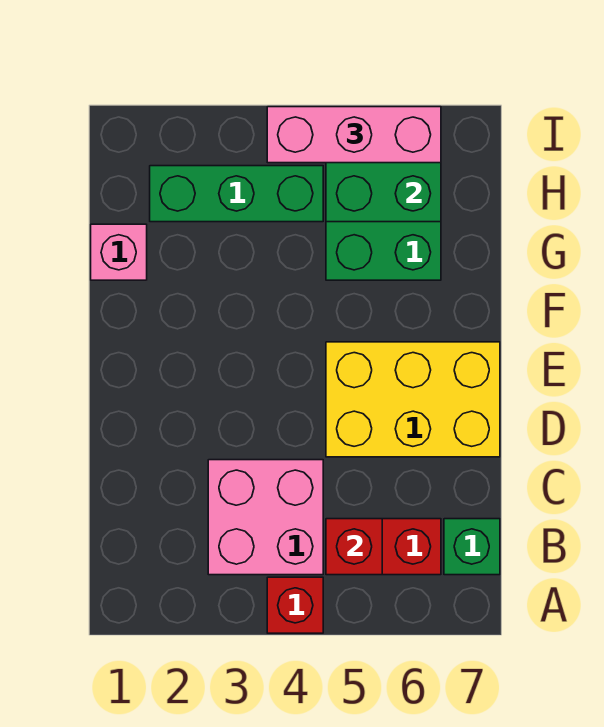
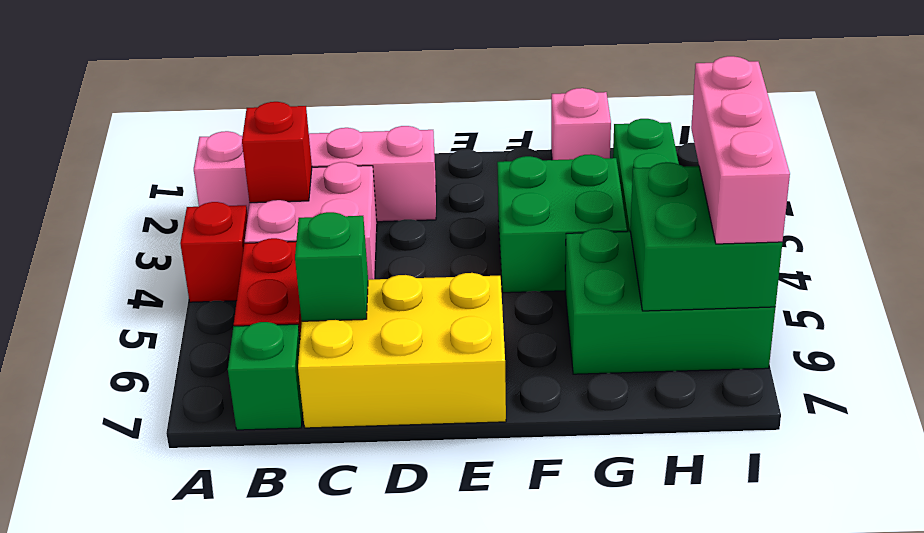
none -> pink 1x4 brick [194,126,436,222]
red 1x1 brick [326,519,382,575] -> red 1x1 brick moved to [242,102,312,203]
none -> green 1x1 brick [295,212,368,321]
yellow 2x3 brick [326,342,500,457] -> yellow 2x3 brick turned to [298,273,506,428]
none -> green 2x2 brick [497,154,627,293]

